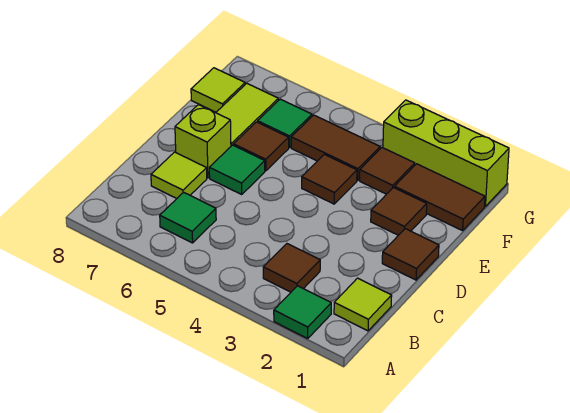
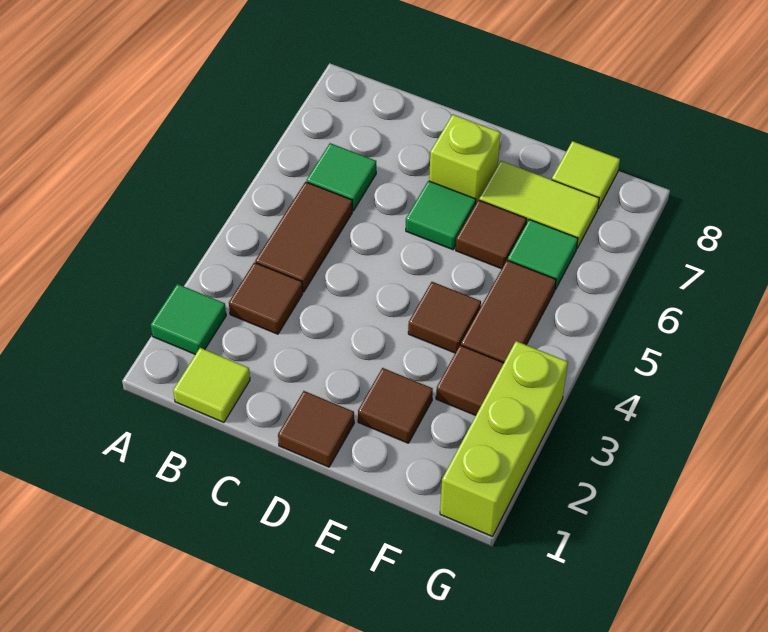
lime 1x1 tile [151,152,207,198] -> none
brown 1x2 tile [394,164,485,231] -> brown 1x2 tile moved to [255,182,352,292]

